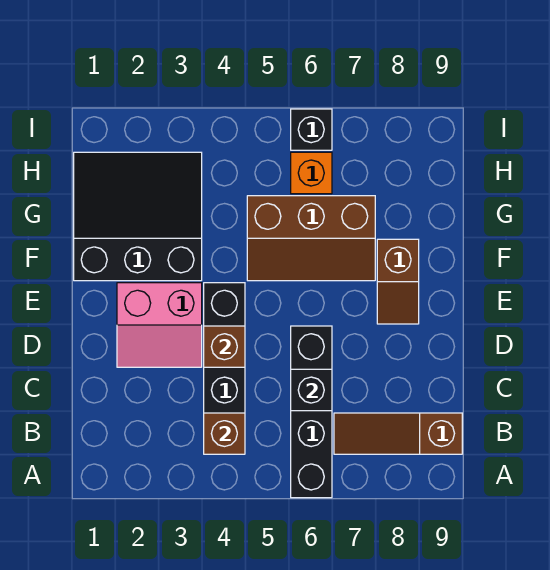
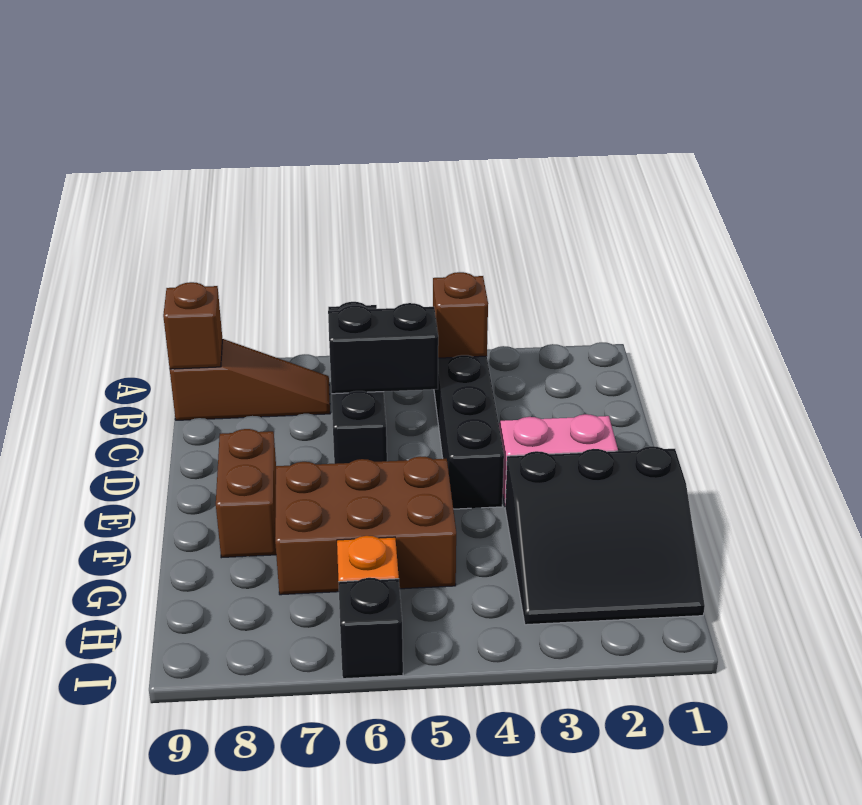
black 1x1 brick [291,369,332,411] -> black 1x2 brick [328,303,438,394]
brown 1x1 brick [204,326,245,367] -> brown 1x1 brick moved to [163,282,222,369]
brown 1x2 slope [377,239,419,324] -> brown 1x2 brick [216,429,276,558]
brown 2x3 slope [247,196,375,281] -> brown 2x3 brick [275,456,456,595]

